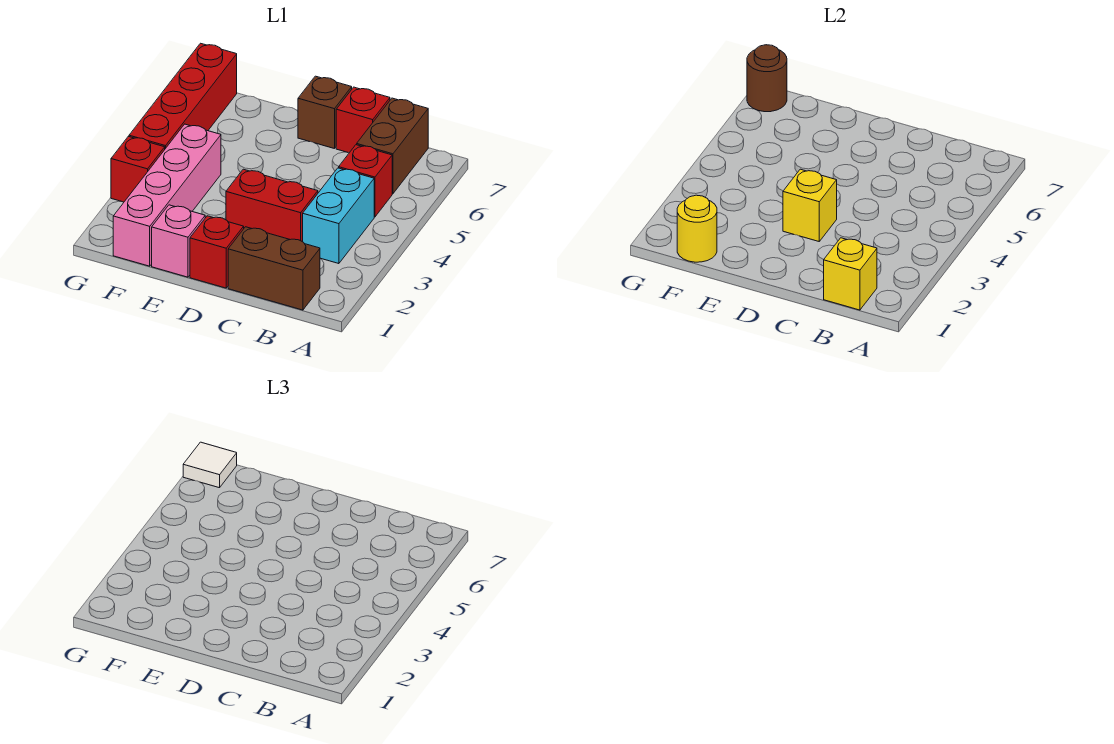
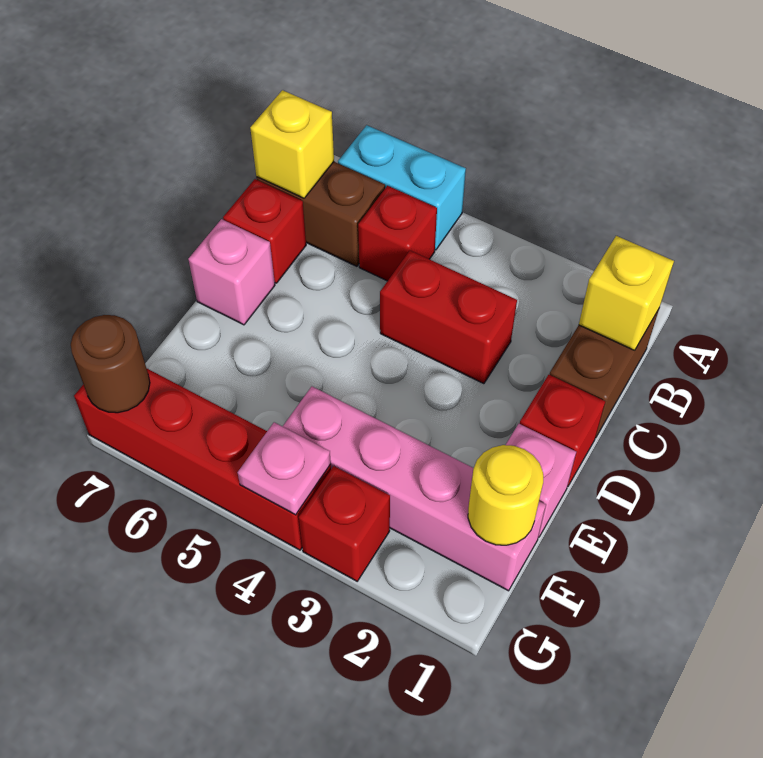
cyan 1x2 brick [303,168,374,264] -> cyan 1x2 brick moved to [338,125,466,250]
red 1x2 brick [226,169,318,242] -> red 1x2 brick turned to [380,251,517,384]
yellow 1x1 brick [783,169,837,241] -> yellow 1x1 brick moved to [250,90,334,198]
brown 1x1 brick [298,76,352,149] -> pink 1x1 brick [188,219,275,325]
none -> pink 1x1 plate [238,422,331,515]
white 1x1 tile [183,442,237,488] -> none

